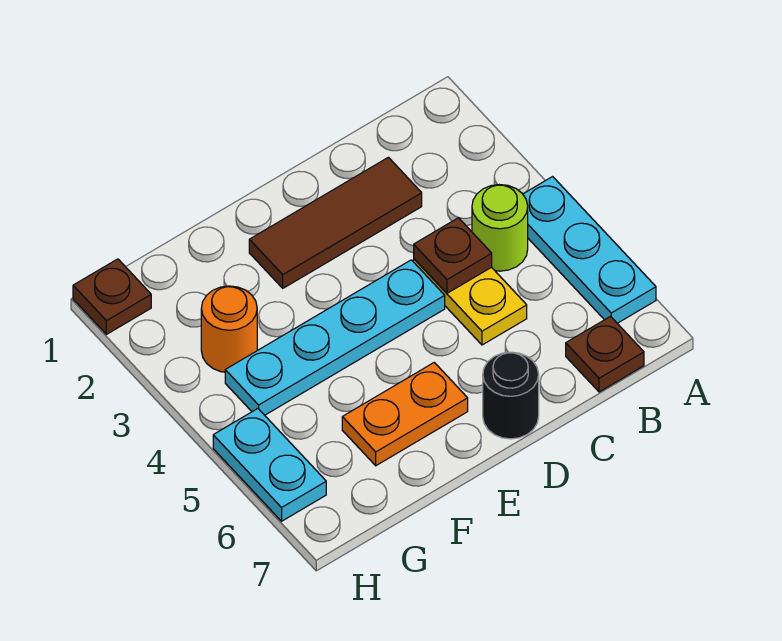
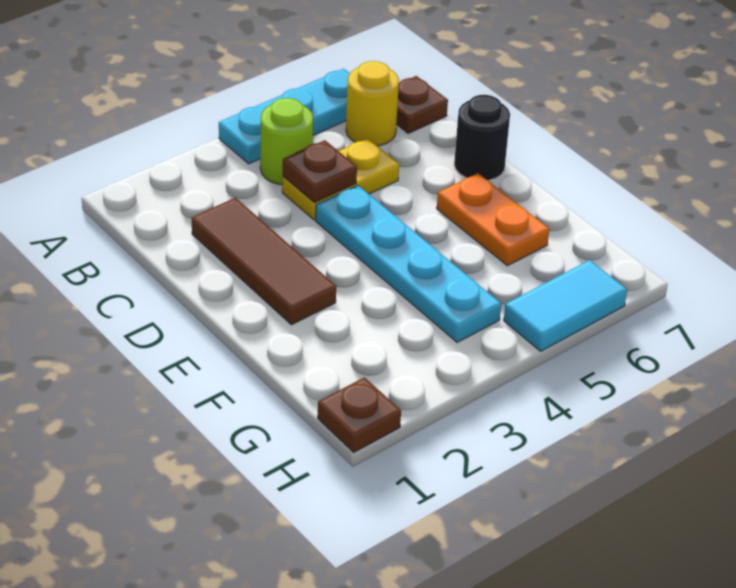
none -> yellow 1x1 round brick [346,61,399,146]
orange 1x1 round brick [201,286,257,372] -> none
cyan 1x2 plate [213,409,326,521] -> cyan 1x2 tile [504,260,627,351]

